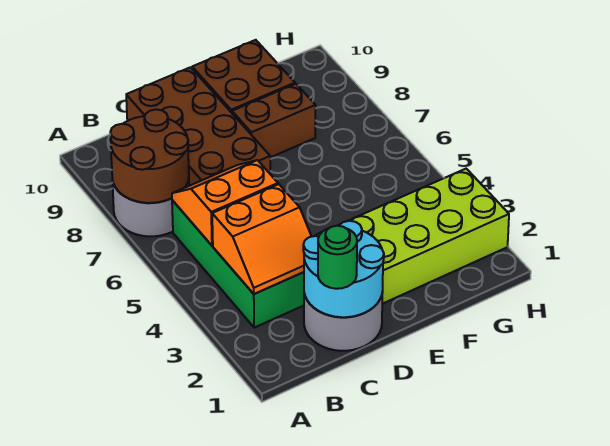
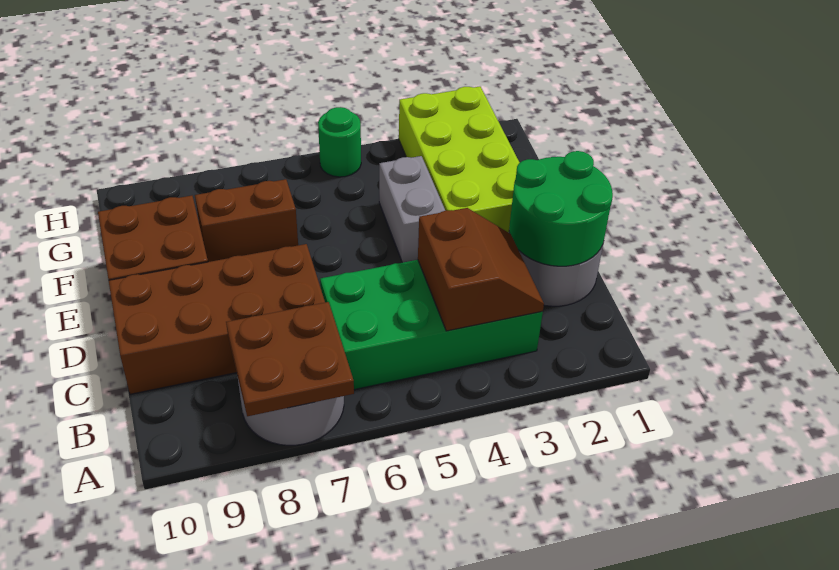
brown 2x2 round brick [110,109,189,203] -> brown 2x2 plate [226,302,354,416]
orange 2x2 slope [212,184,312,294] -> brown 2x2 slope [418,208,544,331]
orange 2x2 slope [172,160,278,246] -> none
cyan 2x2 round brick [303,221,384,317] -> green 2x2 round brick [509,151,613,266]
green 1x1 round brick [318,226,357,289] -> green 1x1 round brick moved to [318,107,361,177]
none -> grey 1x2 brick [379,156,445,263]
brown 1x2 brick [232,84,316,157] -> brown 1x2 brick turned to [195,179,298,262]

